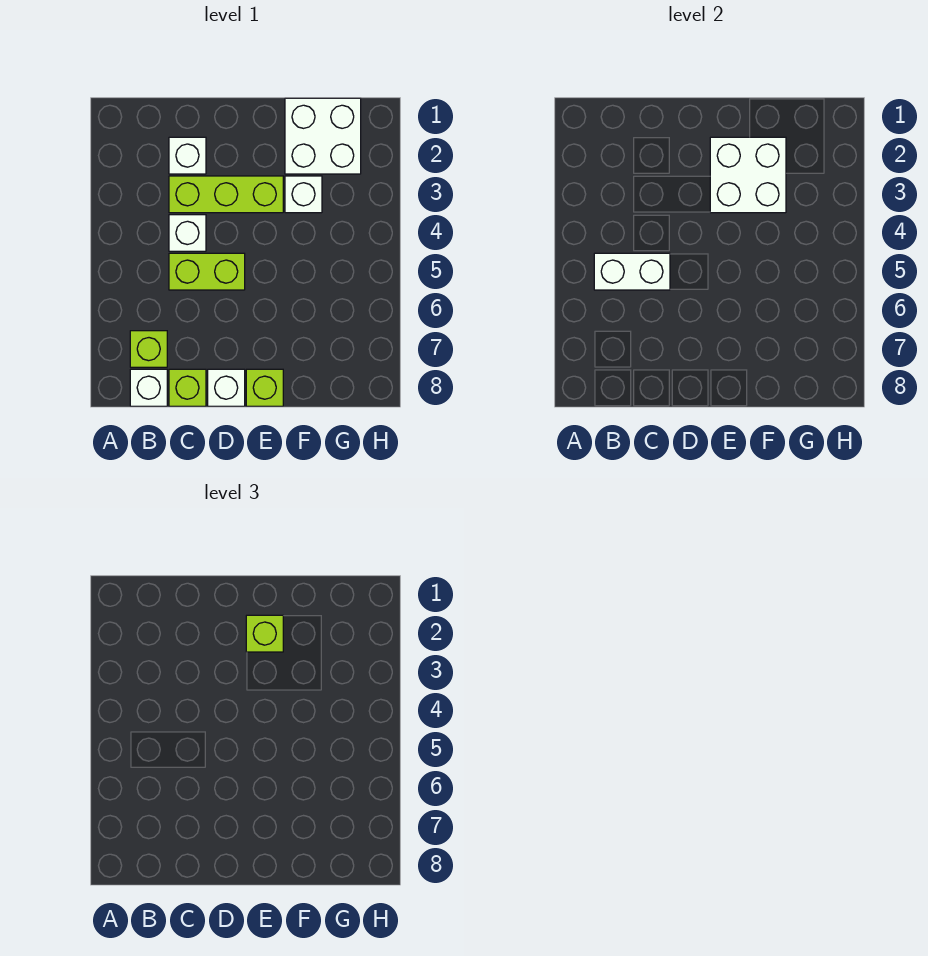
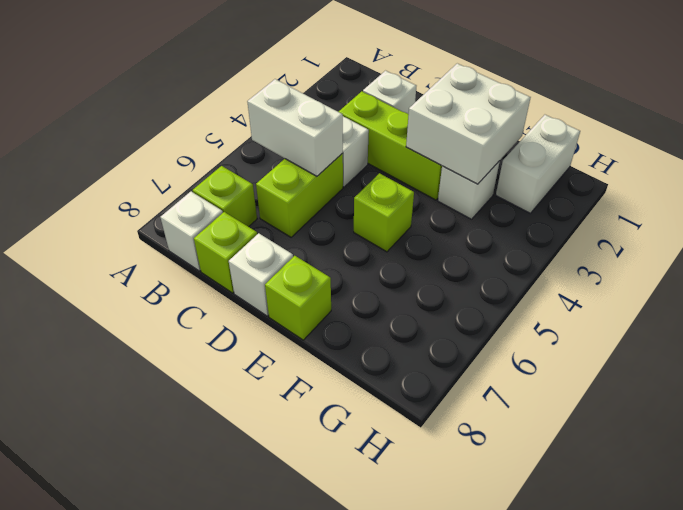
lime 1x2 brick [169,253,245,290] -> lime 1x2 brick turned to [256,153,343,237]
lime 1x1 brick [246,615,283,652] -> lime 1x1 brick moved to [354,173,414,252]
white 2x2 brick [285,98,361,174] -> white 1x2 brick [496,115,580,213]

